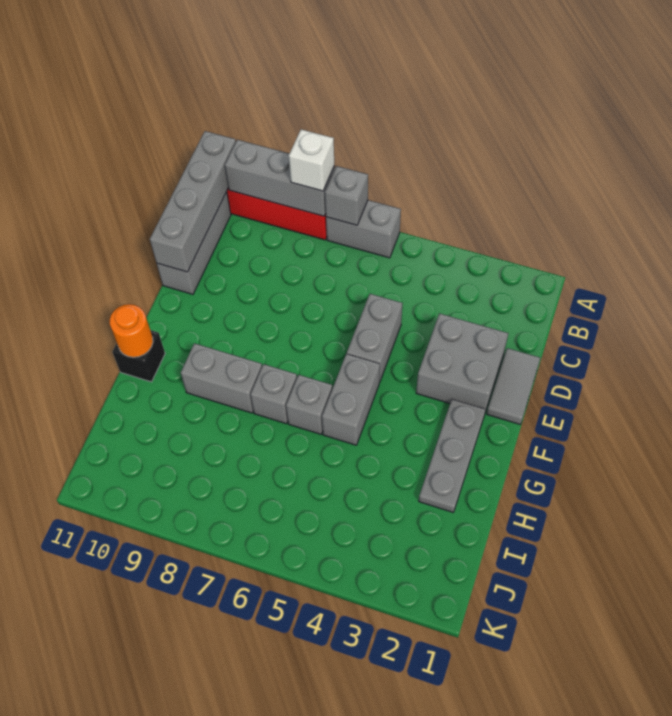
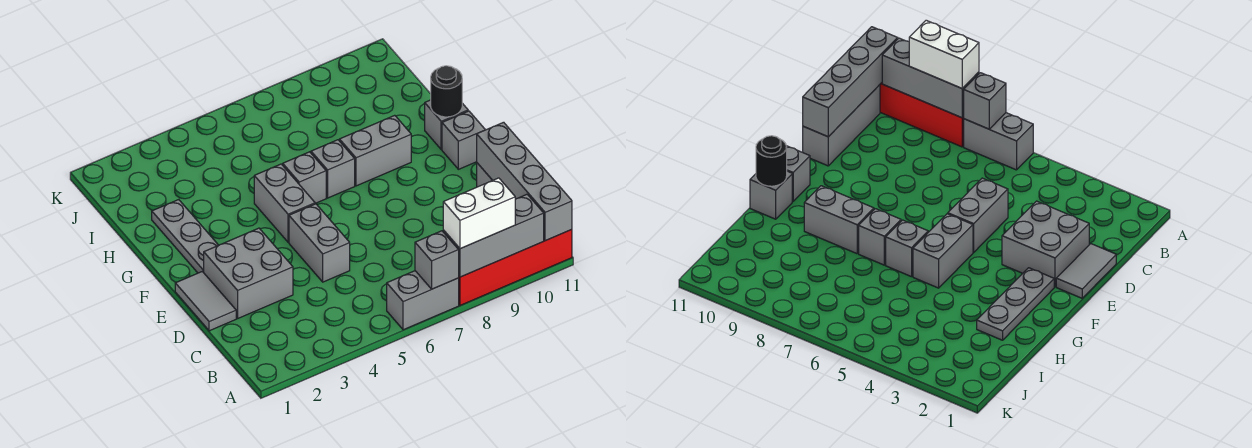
white 1x1 brick [289,129,334,191] -> white 1x2 brick [443,178,515,249]
none -> grey 1x1 brick [442,111,485,169]
black 1x1 brick [112,330,165,382] -> grey 1x1 brick [425,100,468,150]
orange 1x1 round brick [110,304,153,357] -> black 1x1 round brick [431,66,462,117]

